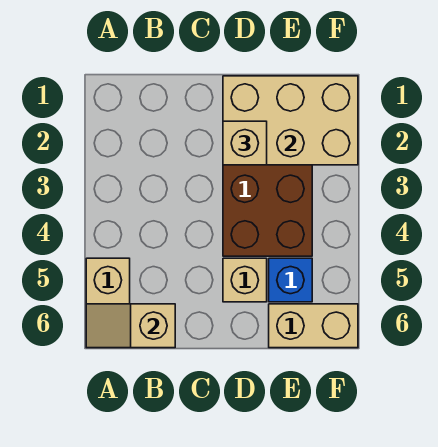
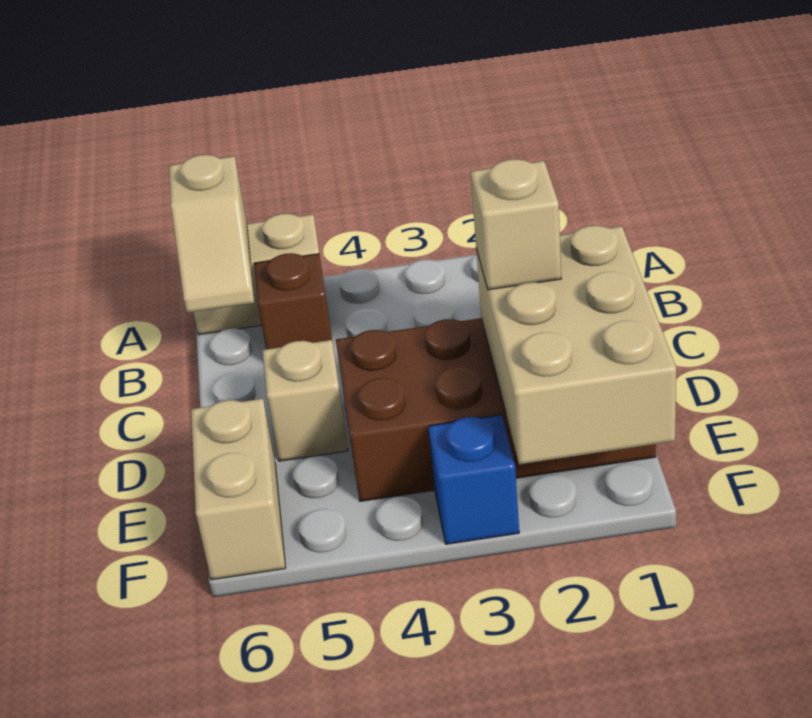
tan 1x2 slope [86,304,175,348] -> tan 1x2 slope turned to [169,155,254,313]
none -> brown 1x1 brick [254,253,332,349]
blue 1x1 brick [269,258,312,302] -> blue 1x1 brick moved to [428,415,519,544]

